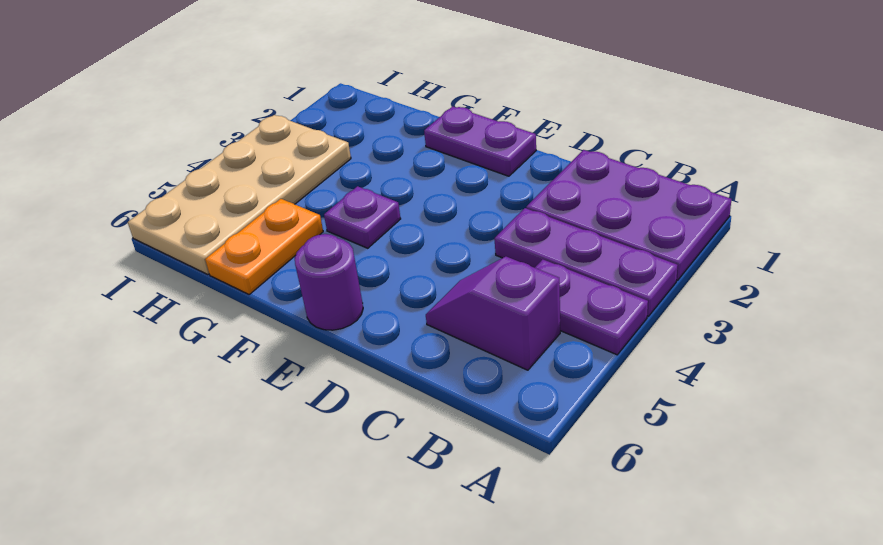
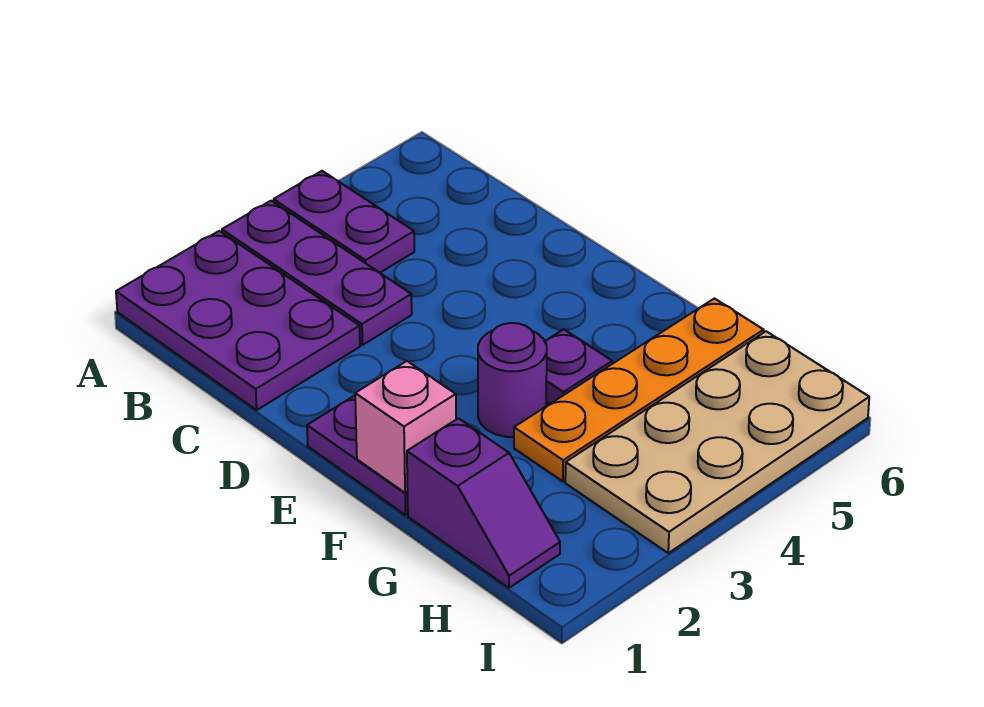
purple 1x2 slope [426,257,560,370] -> purple 1x2 slope moved to [407,418,560,588]
purple 1x1 round brick [295,234,363,330] -> purple 1x1 round brick moved to [478,323,547,437]
none -> pink 1x1 brick [355,361,456,493]
orange 1x2 plate [205,199,323,295] -> orange 1x4 plate [514,299,764,481]

